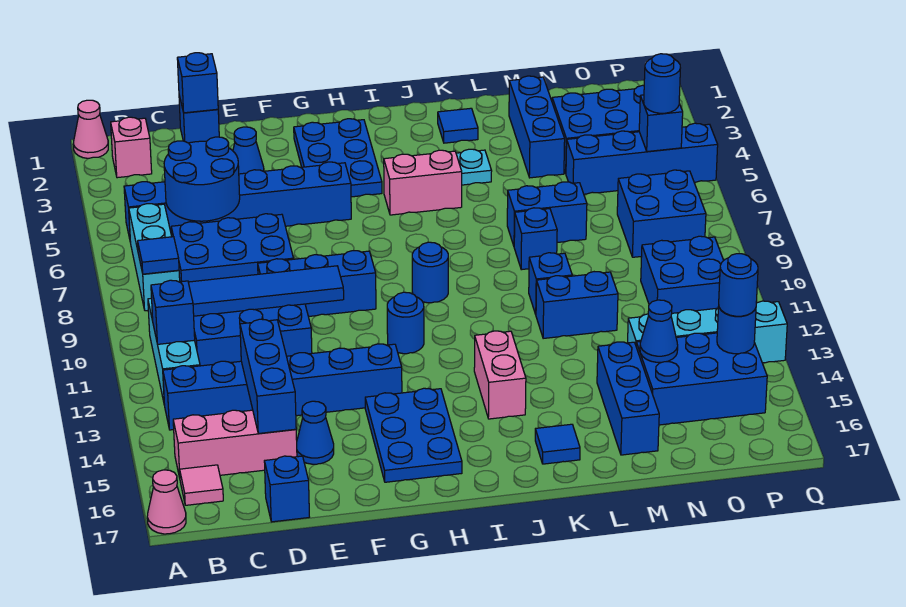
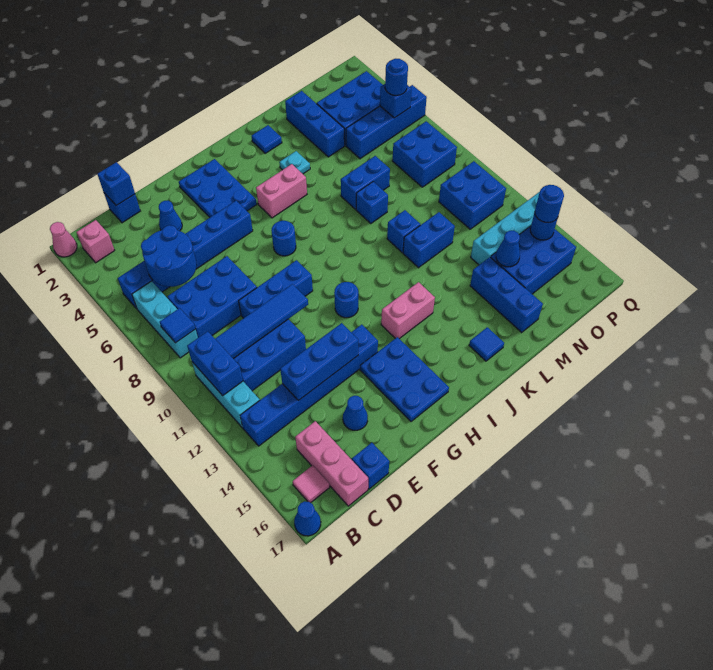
pink 1x1 cone [147,470,186,534] -> blue 1x1 cone [294,501,321,536]
blue 1x1 brick [151,280,195,344] -> blue 1x2 brick [187,331,243,396]
pink 1x3 brick [173,410,297,478] -> pink 1x3 brick turned to [295,421,368,506]
blue 1x3 brick [240,319,296,434] -> blue 1x3 brick turned to [280,323,358,401]
blue 1x1 round brick [412,242,448,303] -> blue 1x1 round brick moved to [271,221,296,256]
pink 1x2 brick [474,331,526,419] -> pink 1x2 brick turned to [381,282,435,339]

